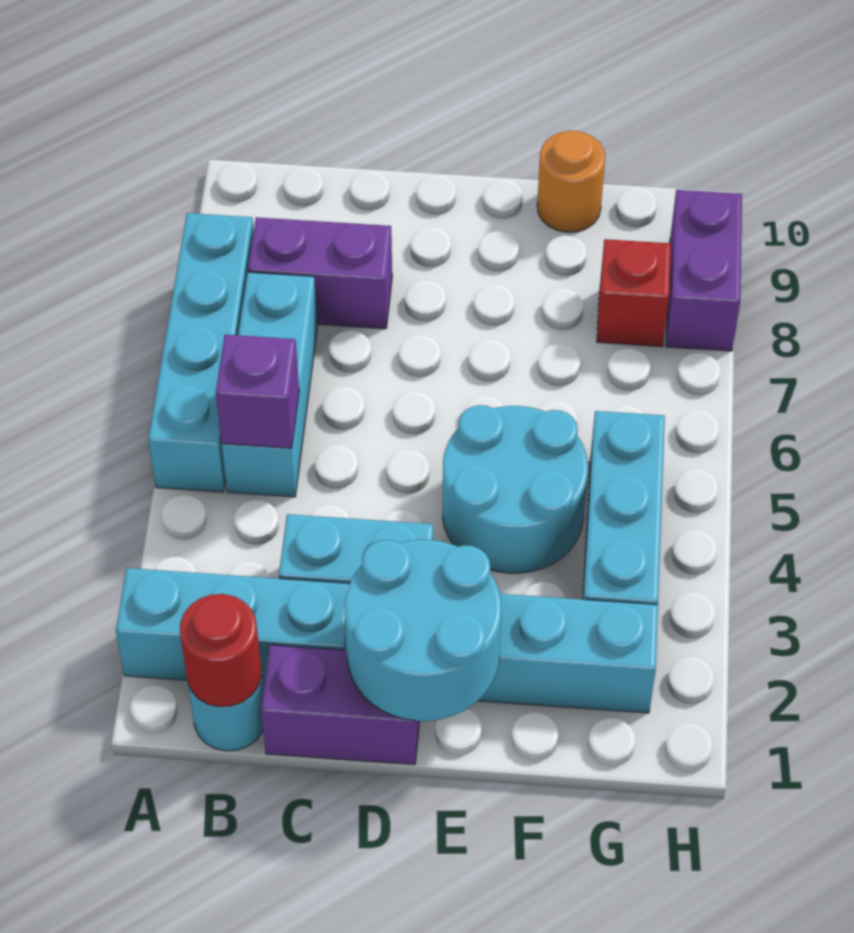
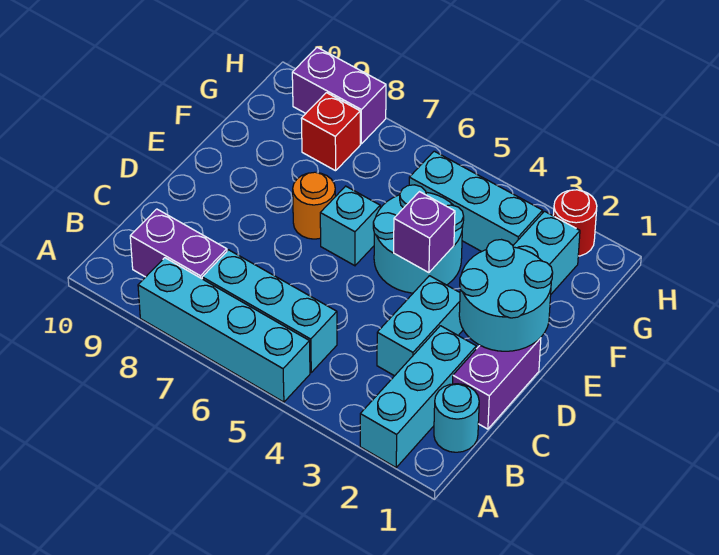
red 1x1 round brick [180,594,262,707] -> red 1x1 round brick moved to [553,190,597,256]
purple 1x1 brick [216,335,299,448] -> purple 1x1 brick moved to [394,192,455,273]
purple 1x2 brick [248,217,392,329] -> purple 1x2 brick turned to [130,209,227,279]
none -> cyan 1x1 brick [320,186,380,266]
orange 1x1 round brick [537,131,605,232] -> orange 1x1 round brick moved to [293,172,335,239]

